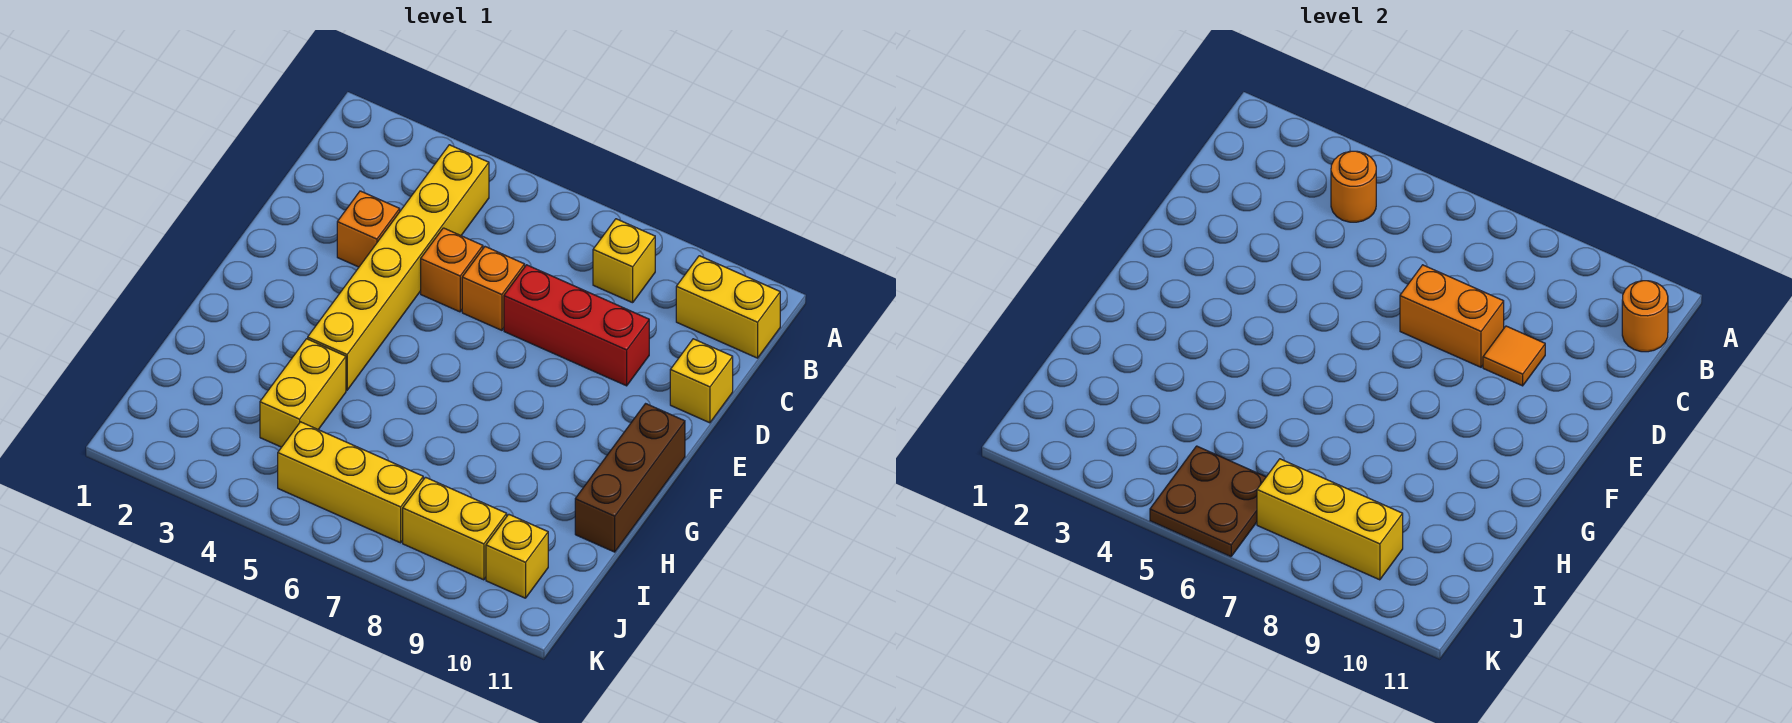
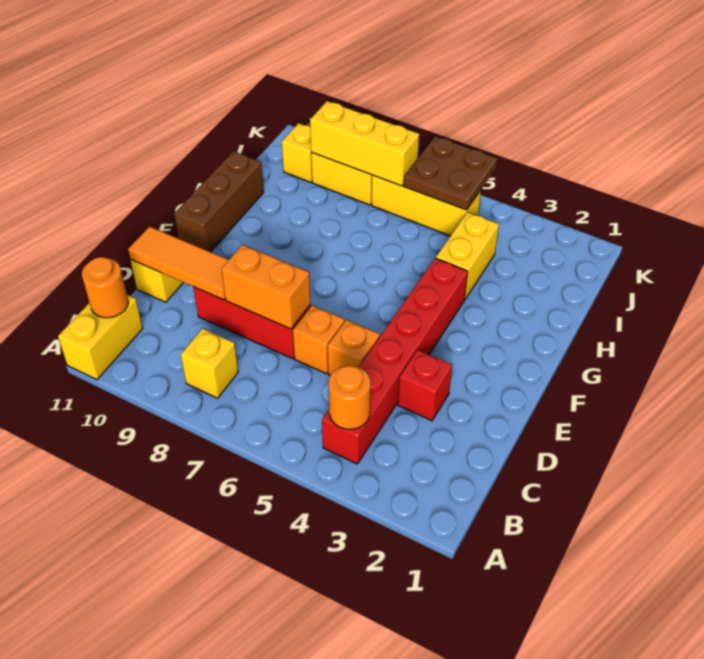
yellow 1x6 brick [308,145,489,390] -> red 1x6 brick [322,258,468,464]
yellow 1x2 brick [676,256,780,358] -> yellow 1x2 brick turned to [58,295,143,380]
orange 1x1 brick [337,191,400,267] -> red 1x1 brick [398,350,452,421]
orange 1x1 tile [1483,326,1545,386] -> orange 1x3 tile [128,227,228,300]

